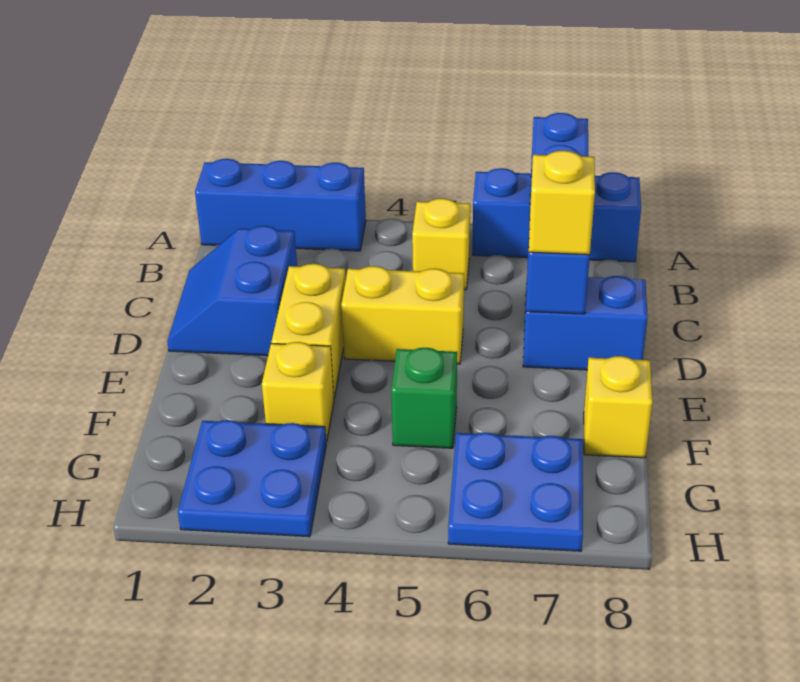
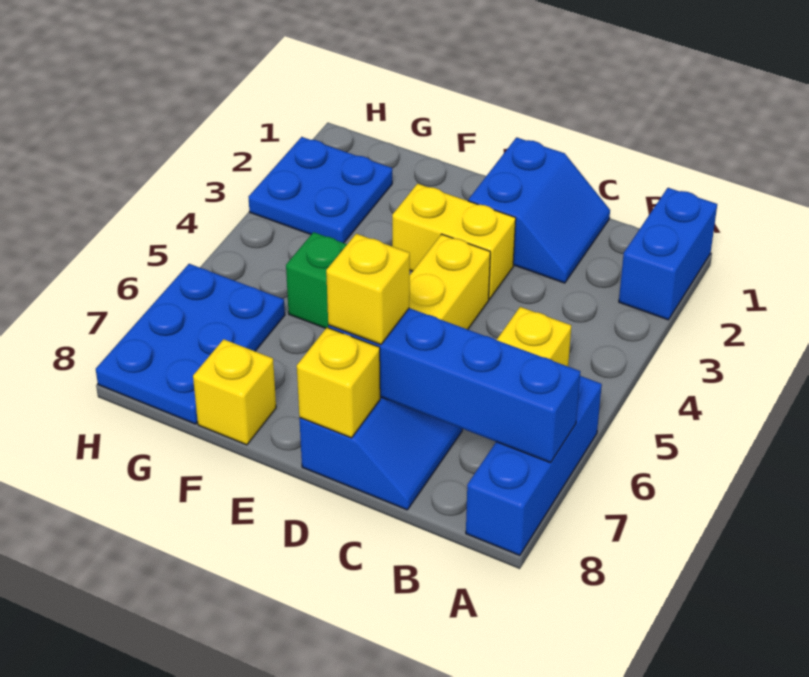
blue 1x3 brick [195,159,366,251] -> blue 1x2 brick [619,188,717,320]
blue 2x2 slope [167,226,297,356] -> blue 2x2 slope turned to [468,137,610,283]
yellow 1x1 brick [262,342,334,442] -> yellow 1x1 brick moved to [297,328,380,438]
blue 2x2 plate [448,432,583,551] -> blue 2x3 plate [96,264,285,424]

